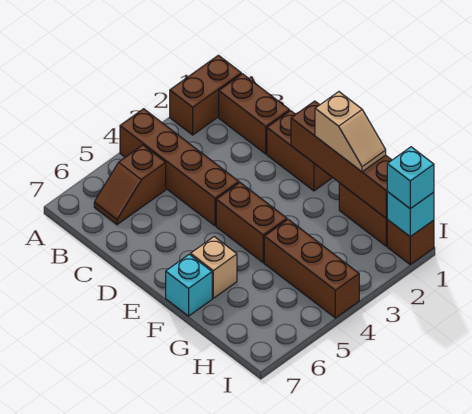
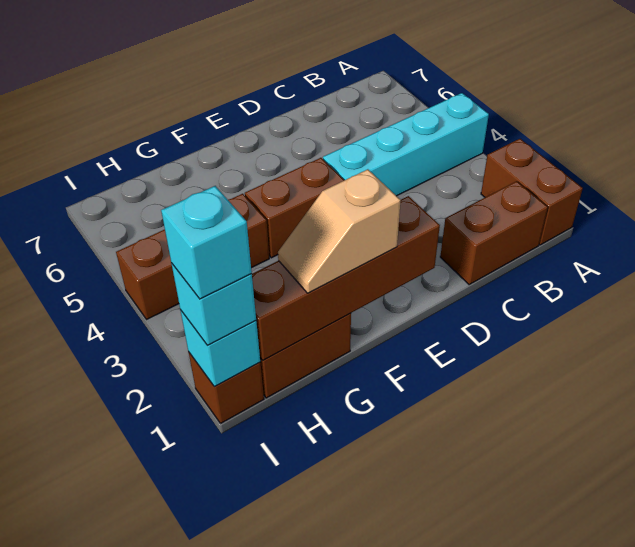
brown 1x4 brick [120,109,239,226] -> cyan 1x4 brick [323,93,489,196]
brown 1x2 slope [94,145,166,225] -> none
brown 1x2 brick [267,111,333,191] -> none
tan 1x1 brick [191,237,237,298] -> none
cyan 1x1 brick [166,254,212,316] -> cyan 1x1 brick moved to [161,186,252,299]

